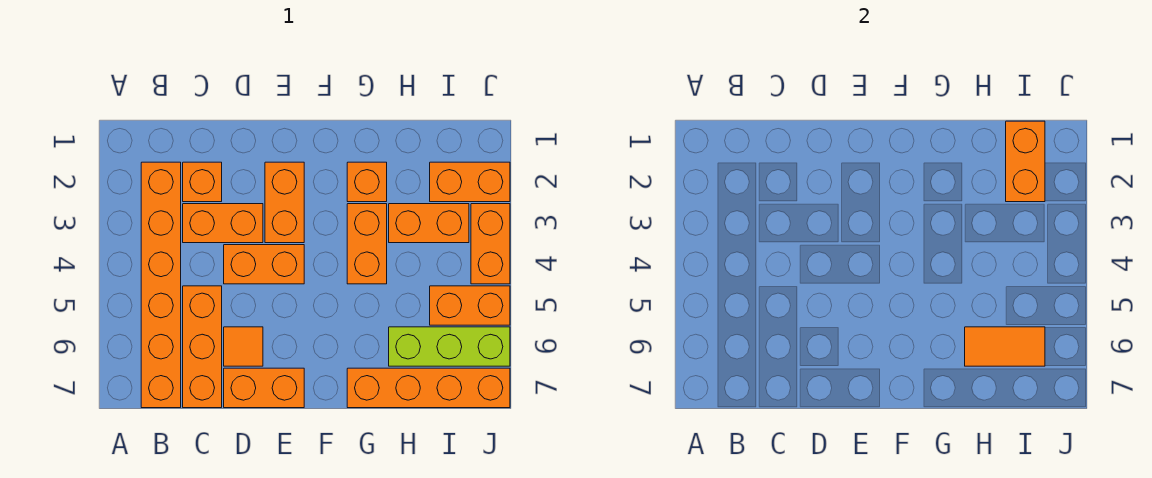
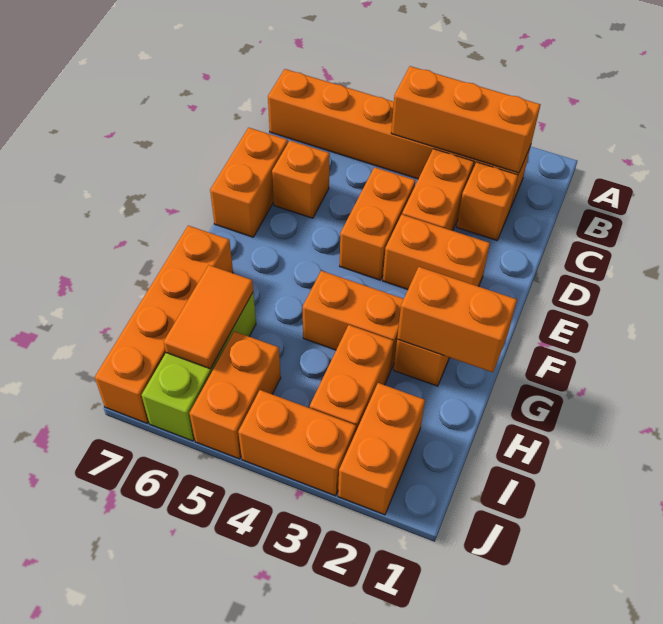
orange 1x3 brick [183,286,222,408] -> orange 1x3 brick moved to [391,66,540,173]
orange 1x1 tile [224,327,263,366] -> orange 1x1 brick [272,141,330,218]
orange 1x2 brick [1006,121,1045,202] -> orange 1x2 brick moved to [397,267,517,372]

